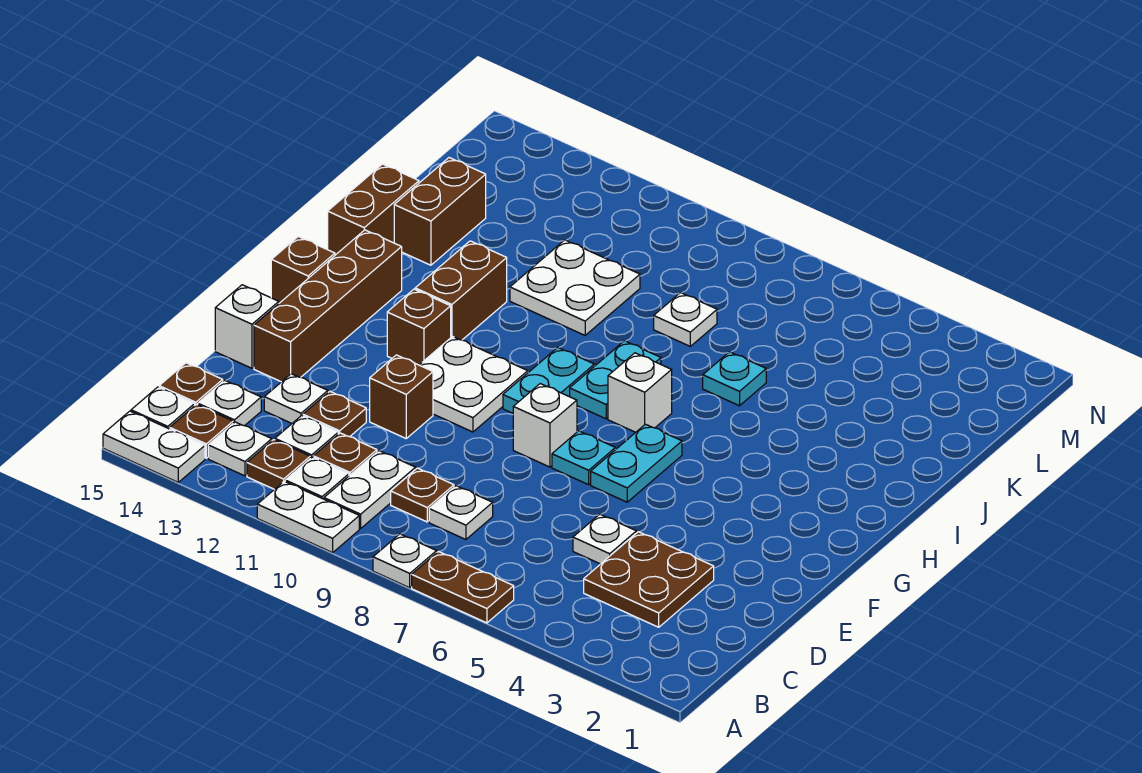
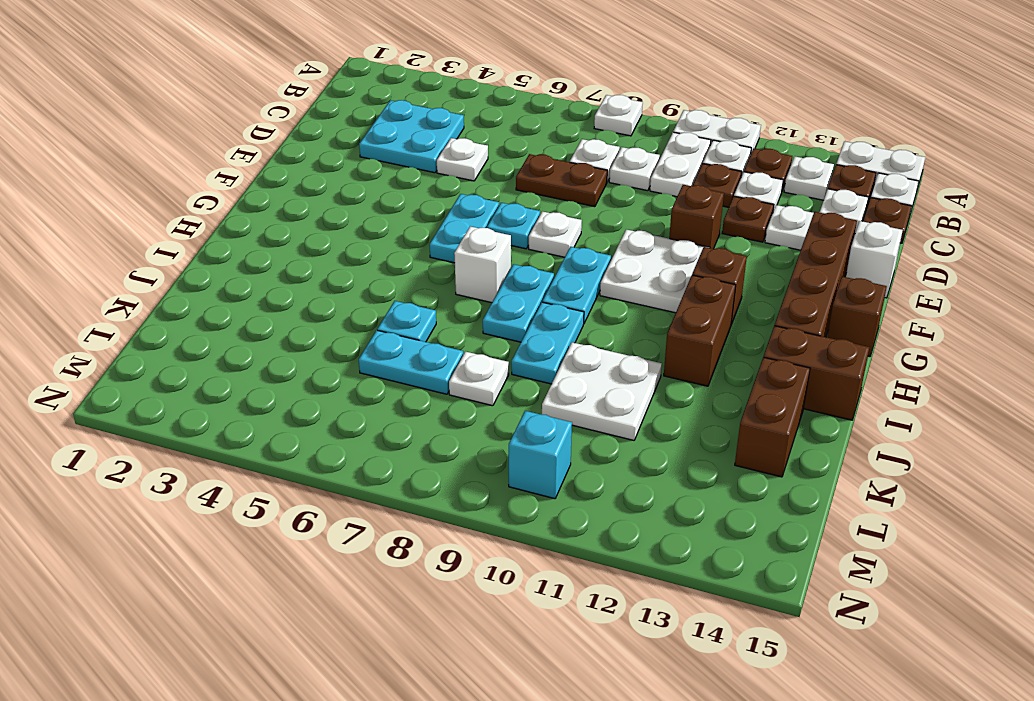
brown 1x2 plate [412,552,514,623] -> brown 1x2 plate moved to [516,154,607,207]
brown 2x2 plate [584,532,714,627] -> cyan 2x2 plate [359,100,464,173]
brown 1x1 plate [391,468,454,522] -> white 1x1 plate [609,147,660,191]
white 1x1 brick [513,384,577,467] -> white 1x1 plate [529,211,582,257]
none -> cyan 1x2 plate [511,302,584,384]
brown 1x2 brick [328,164,419,255] -> brown 1x2 brick turned to [764,326,869,420]
none -> cyan 1x2 plate [359,330,463,394]
none -> cyan 1x1 brick [509,411,572,499]

